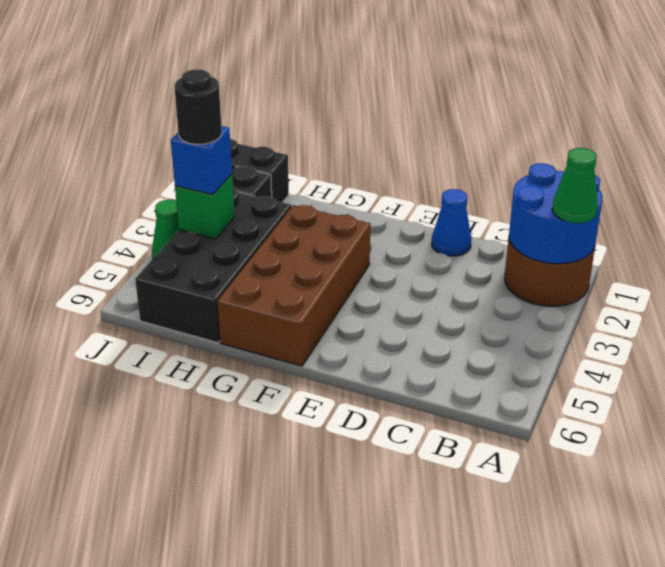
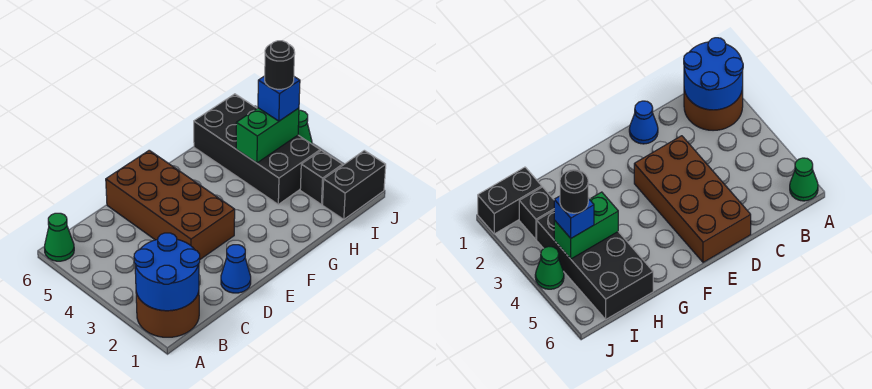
green 1x1 cone [552,148,598,223] -> green 1x1 cone moved to [45,213,74,261]
brown 2x4 brick [217,205,370,366] -> brown 2x4 brick moved to [106,150,235,259]
green 1x1 brick [175,174,235,239] -> green 1x2 brick [236,108,299,163]

